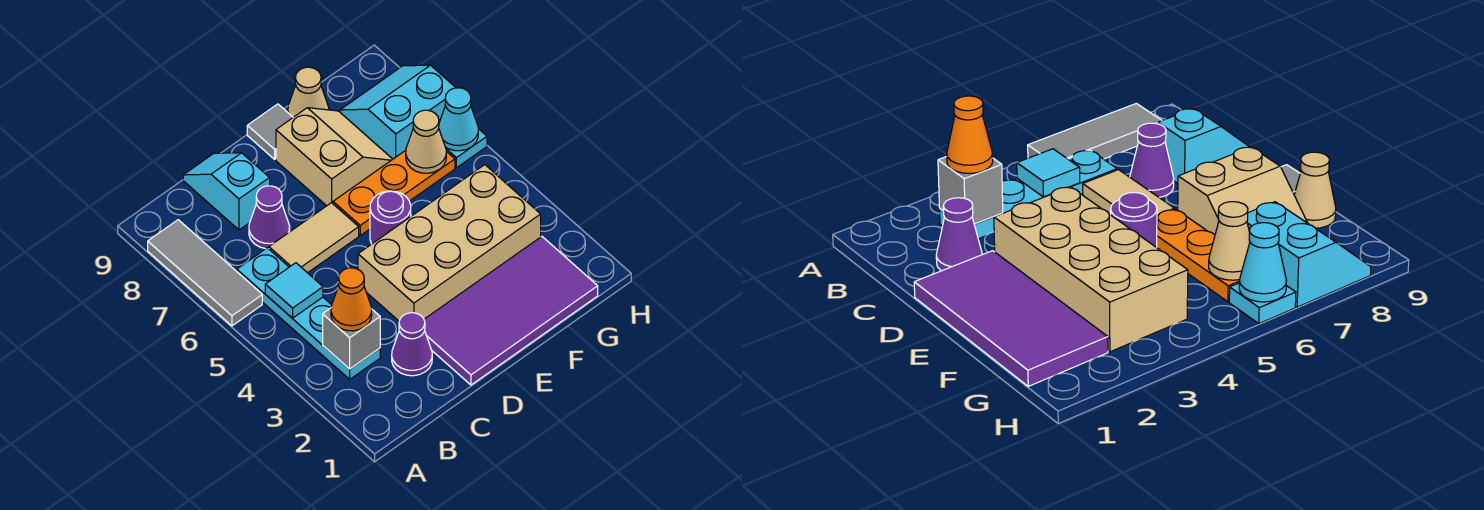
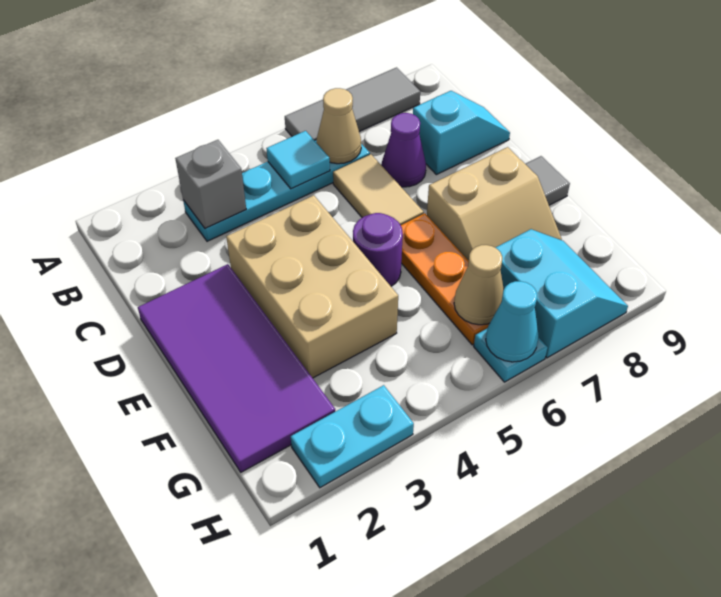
orange 1x1 cone [331,268,372,331] -> none
purple 1x1 cone [392,313,432,376] -> none
tan 2x4 brick [358,165,541,321] -> tan 2x3 brick [226,195,398,378]
tan 1x1 cone [288,67,329,117] -> tan 1x1 cone moved to [316,88,361,164]
none -> cyan 1x2 plate [291,385,414,488]

